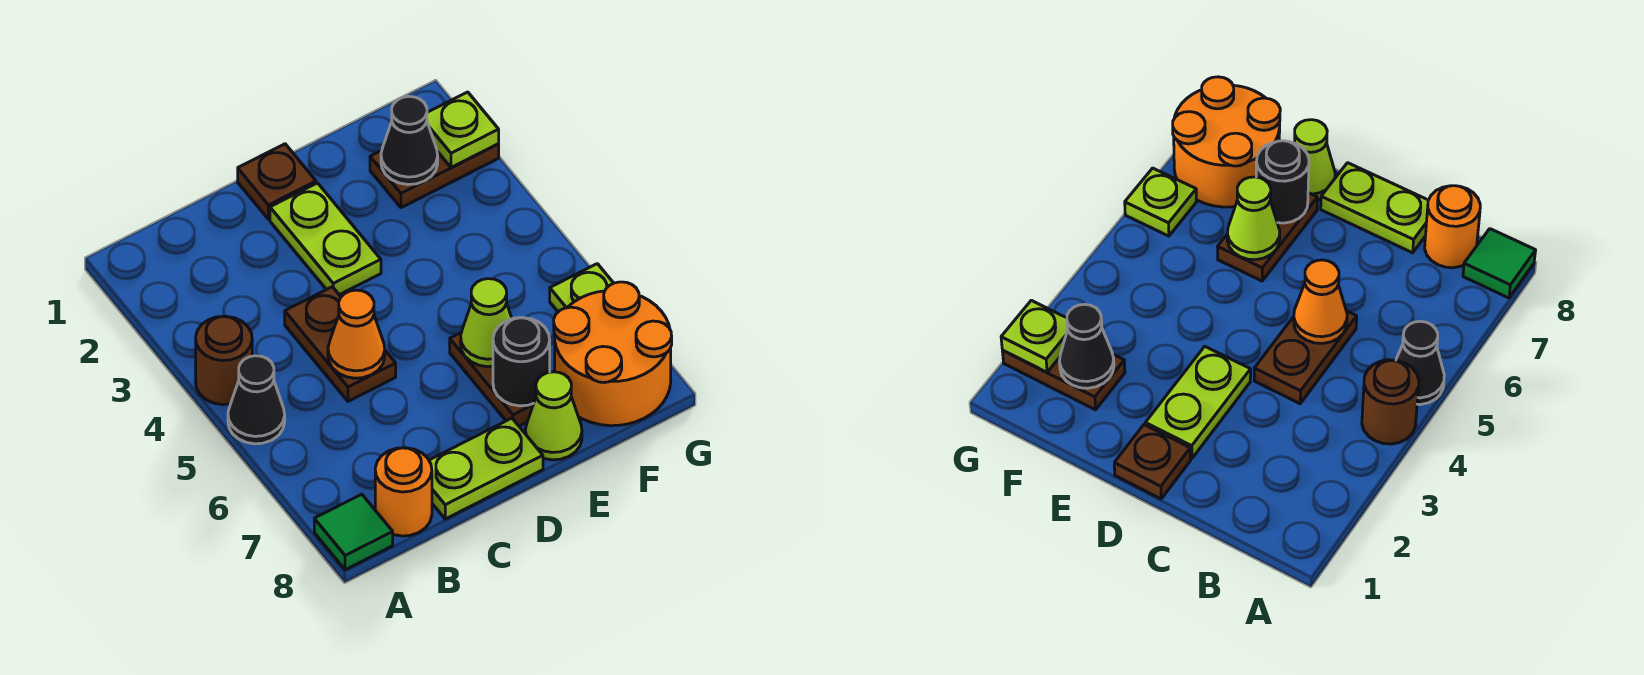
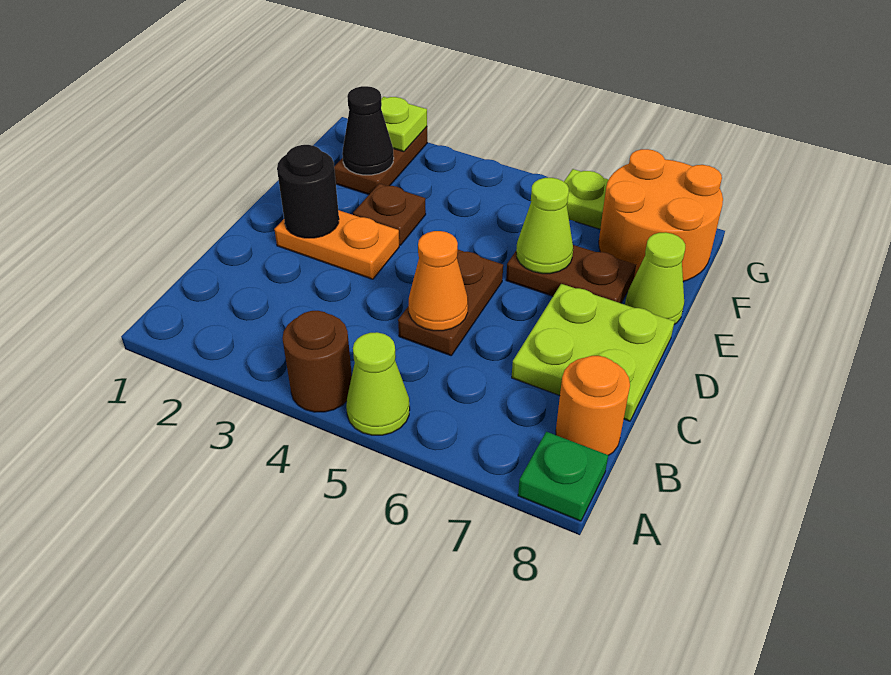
black 1x1 cone [228,356,285,444] -> lime 1x1 cone [346,332,410,435]
green 1x1 tile [314,494,393,570] -> green 1x1 plate [518,432,608,521]
brown 1x2 plate [285,287,396,401] -> brown 1x2 plate turned to [398,250,503,356]
lime 1x2 plate [429,418,543,519] -> lime 2x2 plate [512,284,675,421]
brown 1x1 plate [238,144,316,219] -> brown 1x1 plate moved to [353,184,426,245]
lime 1x2 plate [270,183,381,295] -> orange 1x2 plate [274,210,399,279]
black 1x1 round brick [493,317,550,406] -> black 1x1 round brick moved to [277,145,339,238]

